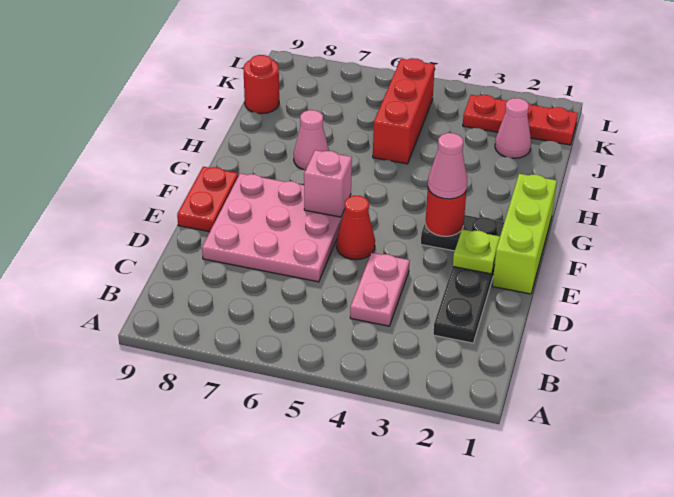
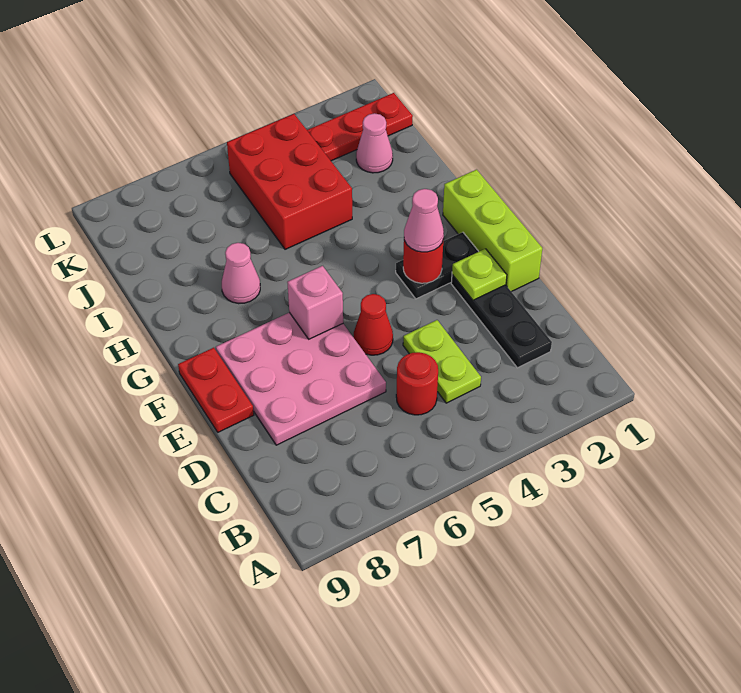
pink 1x2 plate [350,253,410,326] -> lime 1x2 plate [403,320,481,403]
red 1x3 brick [373,58,435,164] -> red 2x3 brick [227,114,352,249]
red 1x1 round brick [243,55,279,114] -> red 1x1 round brick moved to [396,352,438,415]

